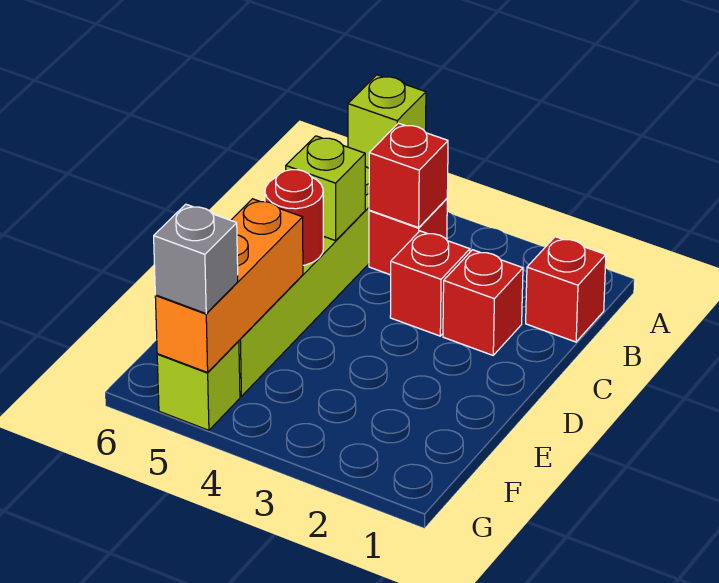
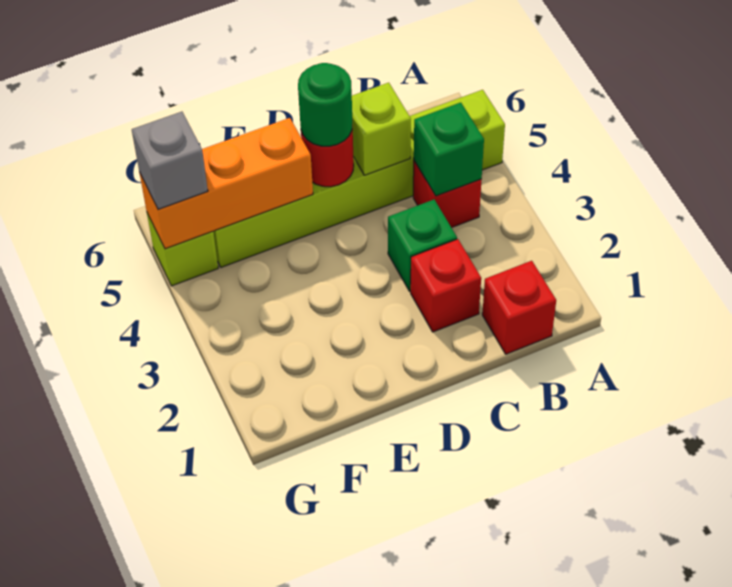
lime 1x1 brick [348,75,426,168] -> none
red 1x1 brick [369,123,448,228] -> green 1x1 brick [414,103,484,196]
red 1x1 brick [390,231,470,336] -> green 1x1 brick [388,200,457,291]
none -> green 1x1 round brick [298,63,352,146]

